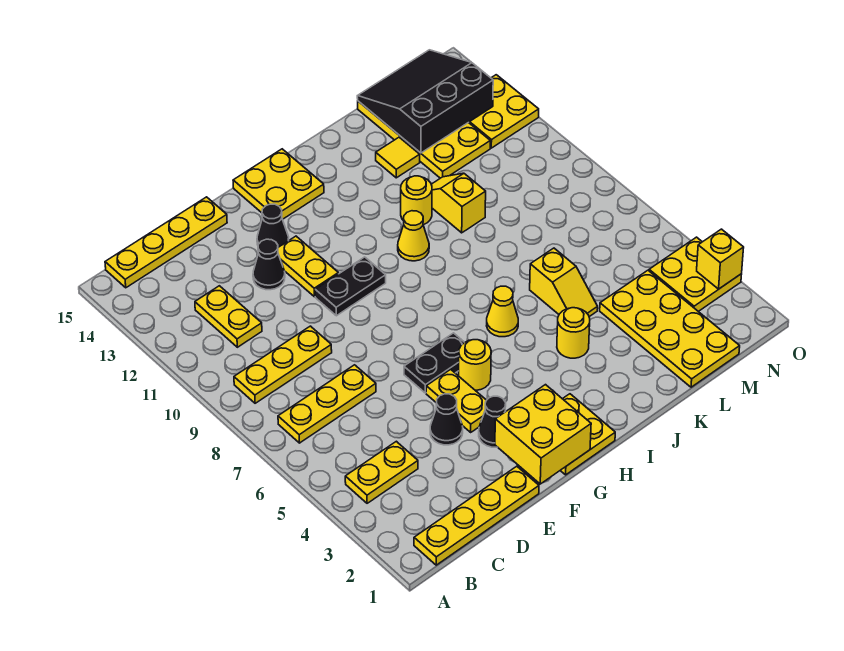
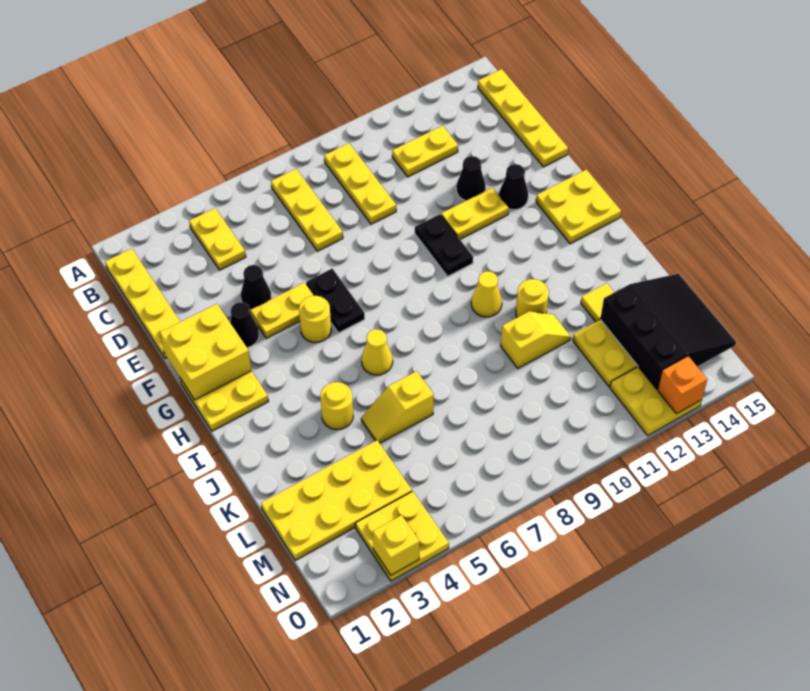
none -> orange 1x1 brick [658,356,707,414]

